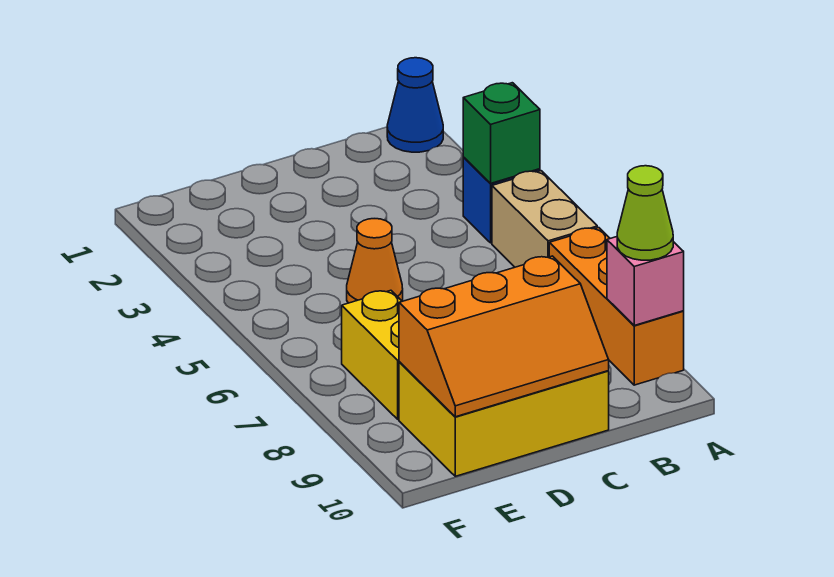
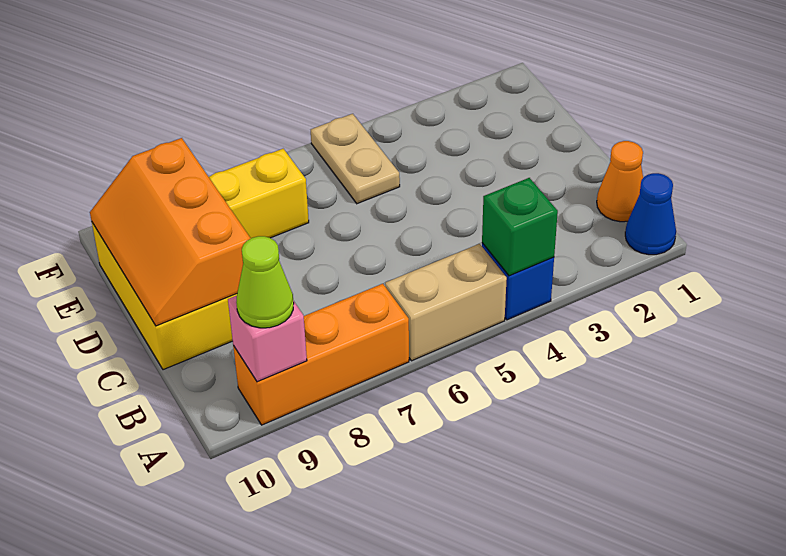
orange 1x1 cone [347,219,403,303] -> orange 1x1 cone moved to [597,141,643,222]
none -> tan 1x2 plate [311,114,400,204]

